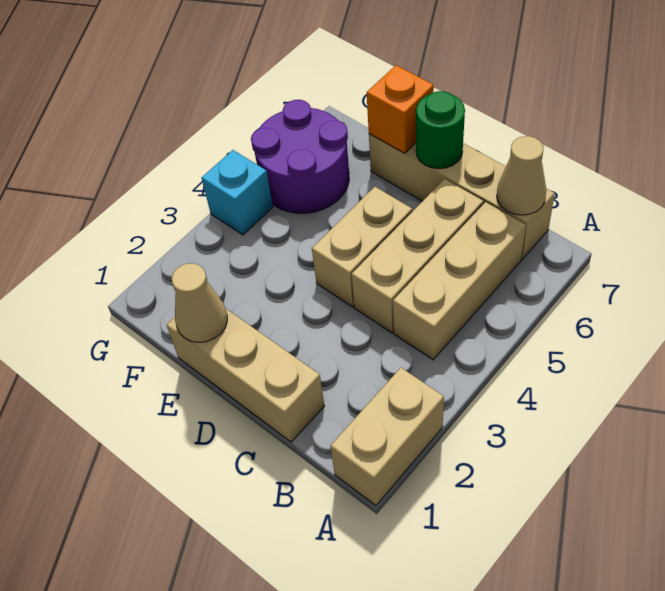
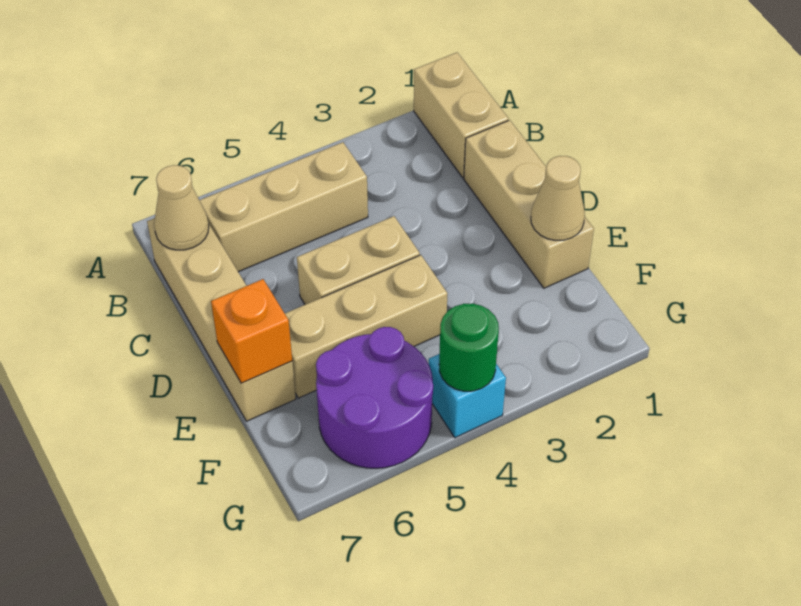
tan 1x2 brick [330,368,444,505] -> tan 1x2 brick turned to [414,53,508,177]
tan 1x3 brick [352,179,483,333] -> tan 1x3 brick moved to [285,255,447,398]
green 1x1 round brick [416,91,465,169] -> green 1x1 round brick moved to [439,304,499,391]

